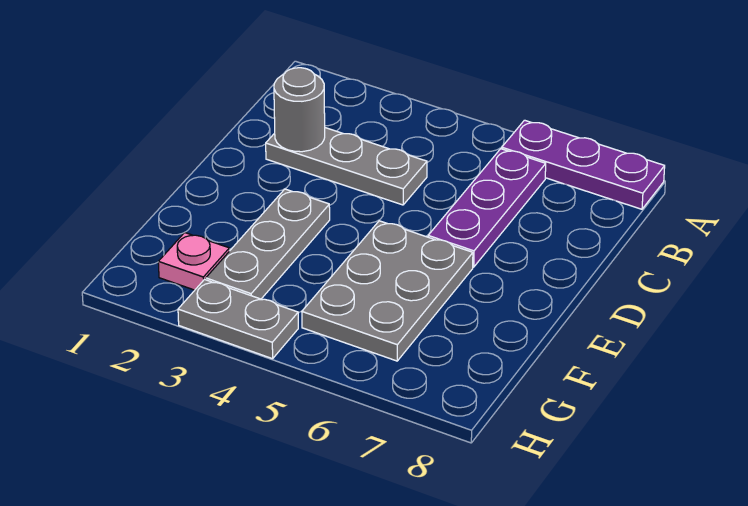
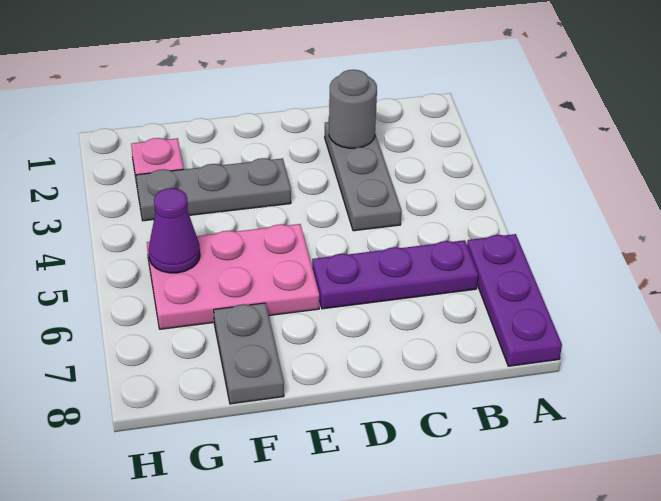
grey 2x3 plate [302,221,473,361] -> pink 2x3 plate [147,224,319,329]
none -> purple 1x1 cone [149,188,200,273]
grey 1x2 plate [178,280,298,359] -> grey 1x2 plate moved to [214,303,284,404]

